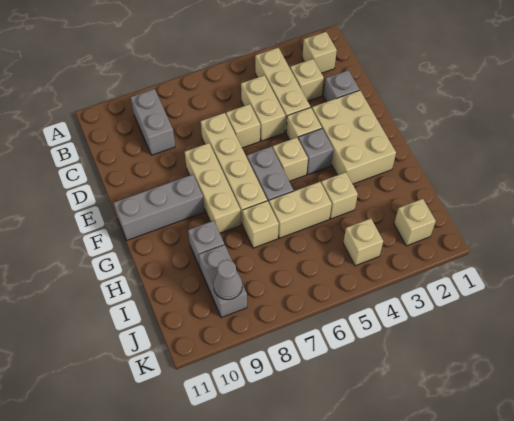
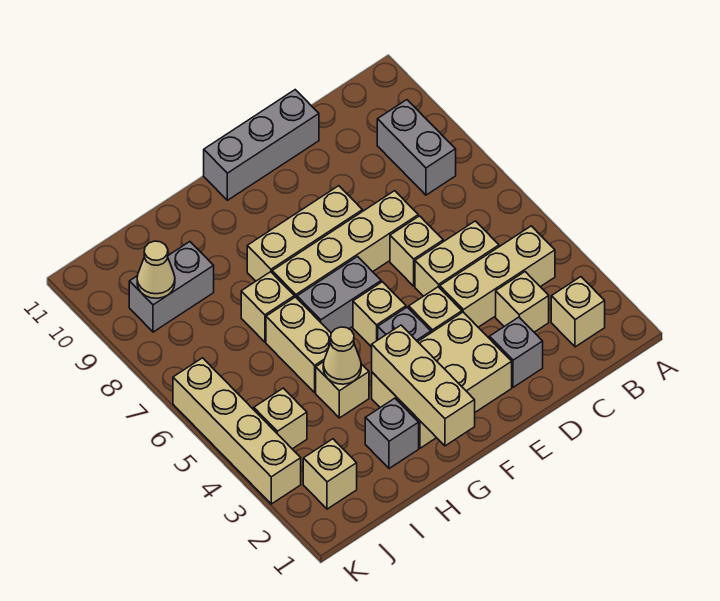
grey 1x2 brick [131,89,175,155] -> grey 1x2 brick turned to [377,100,456,195]
grey 1x3 brick [114,174,205,240] -> grey 1x3 brick turned to [204,90,319,200]
none -> tan 1x3 brick [372,325,475,446]
none -> tan 1x1 cone [323,327,361,384]
grey 1x1 brick [188,221,224,267] -> grey 1x1 brick moved to [365,398,419,469]
grey 1x1 cone [213,260,242,300] -> tan 1x1 cone [137,241,175,298]
none -> tan 1x4 brick [173,358,301,504]

